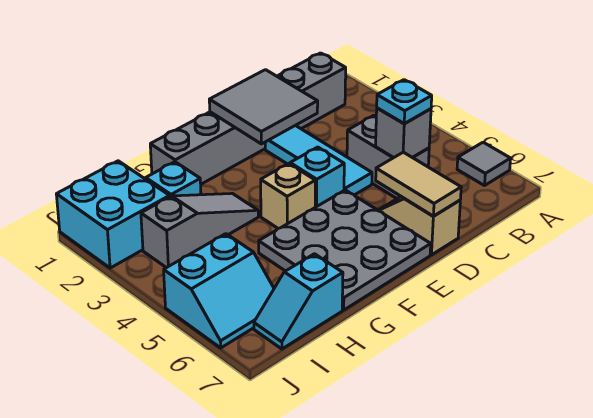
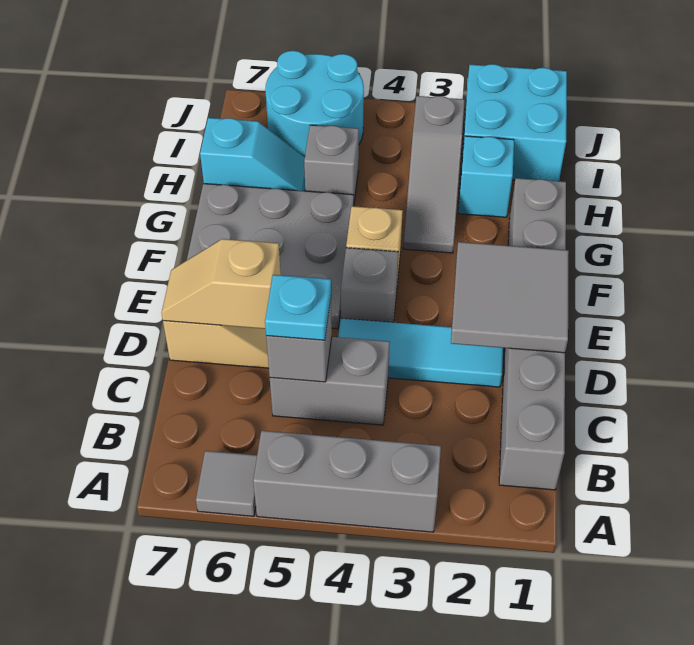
none -> grey 1x3 brick [253,431,441,532]
tan 1x2 tile [376,152,461,216] -> tan 1x2 slope [162,239,281,329]
cyan 1x1 brick [290,147,344,207] -> grey 1x1 brick [341,248,398,323]
none -> grey 1x1 brick [304,125,359,201]
cyan 1x2 slope [254,254,343,349] -> cyan 1x2 slope turned to [200,118,305,191]
cyan 2x2 slope [164,234,274,348] -> cyan 2x2 round brick [265,51,364,156]

